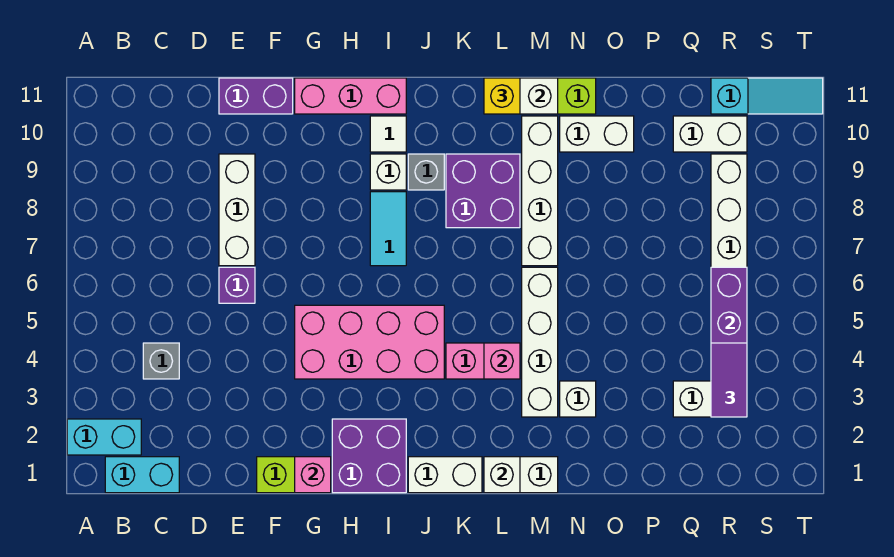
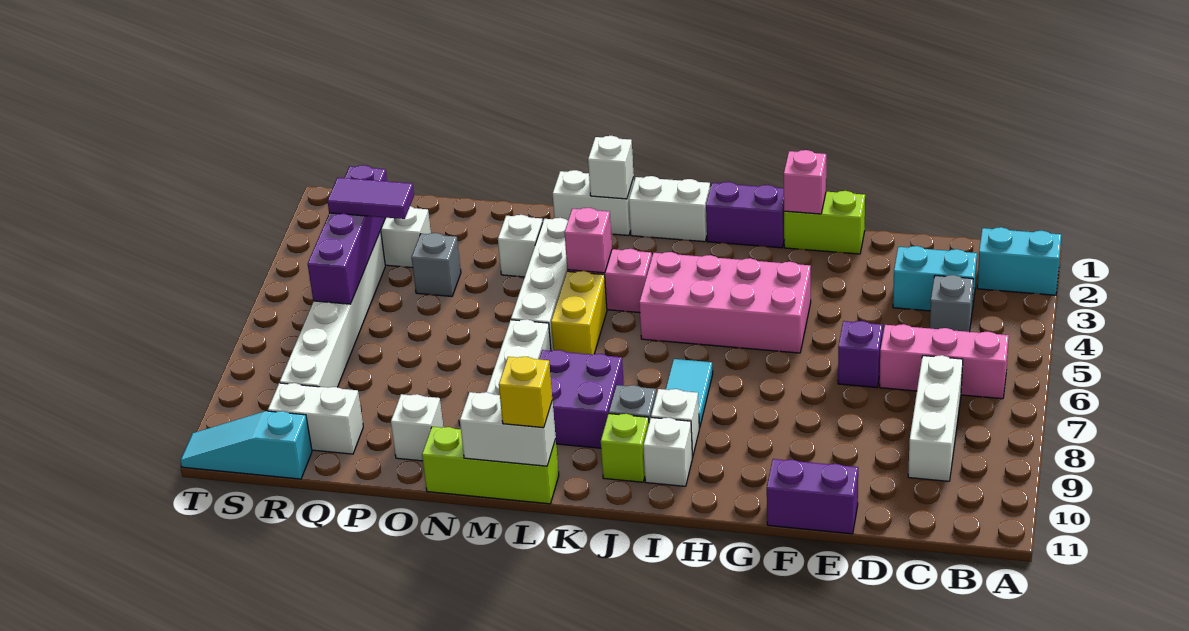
cyan 1x2 brick [105,457,179,493] -> cyan 1x2 brick moved to [893,246,977,311]
white 1x3 brick [219,154,255,266] -> white 1x3 brick moved to [908,355,963,481]
pink 1x3 brick [295,78,406,114] -> pink 1x3 brick moved to [880,324,1009,399]
purple 2x2 brick [332,419,406,493] -> purple 1x2 brick [706,182,784,248]
white 1x1 tile [370,116,406,152] -> white 1x1 brick [643,418,693,486]
none -> lime 1x1 brick [601,414,649,482]
none -> yellow 1x2 brick [551,271,607,355]
white 1x2 brick [560,116,634,152] -> white 1x1 brick [391,394,443,461]
none -> grey 1x1 brick [412,233,461,296]
purple 1x2 tile [711,343,747,417] -> purple 1x2 tile turned to [327,178,414,219]

